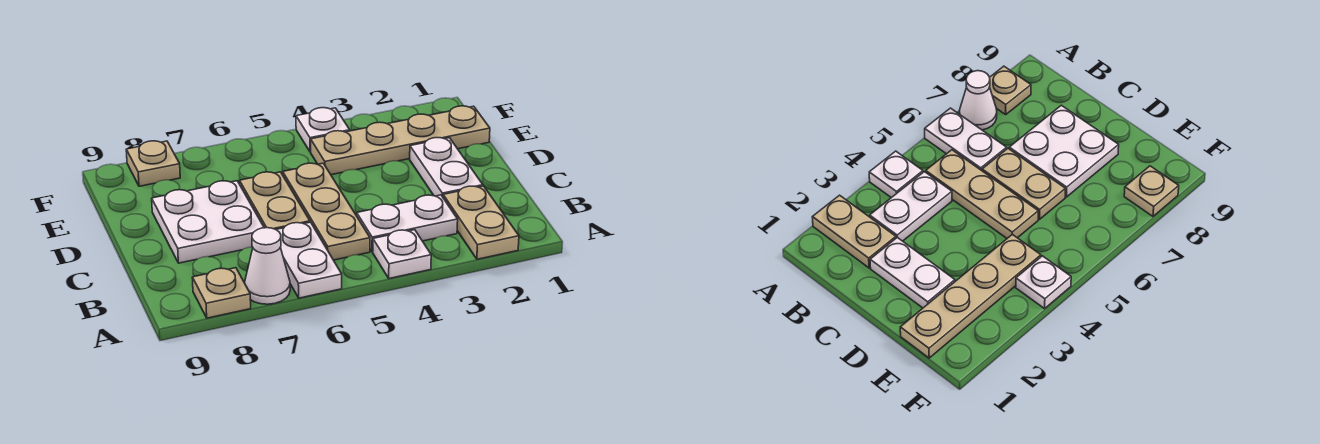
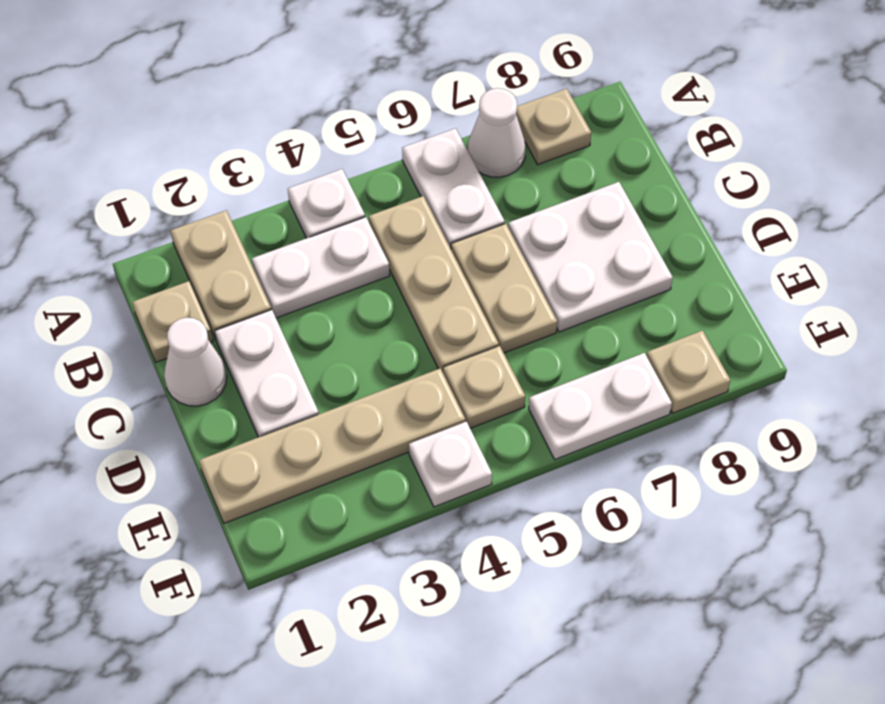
none -> tan 1x1 plate [133,281,213,362]
none -> white 1x1 cone [164,318,227,406]
none -> tan 1x1 plate [443,346,525,428]
none -> white 1x2 plate [529,353,672,459]

